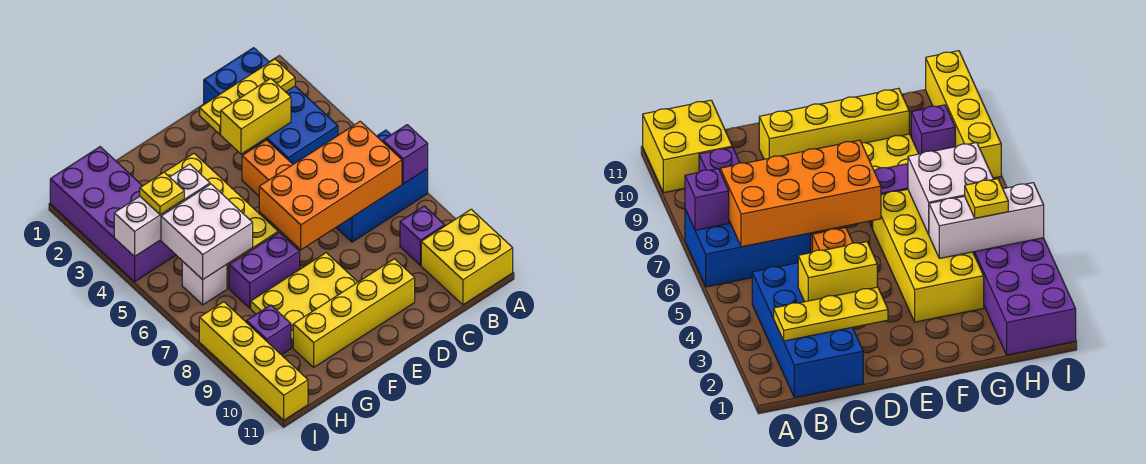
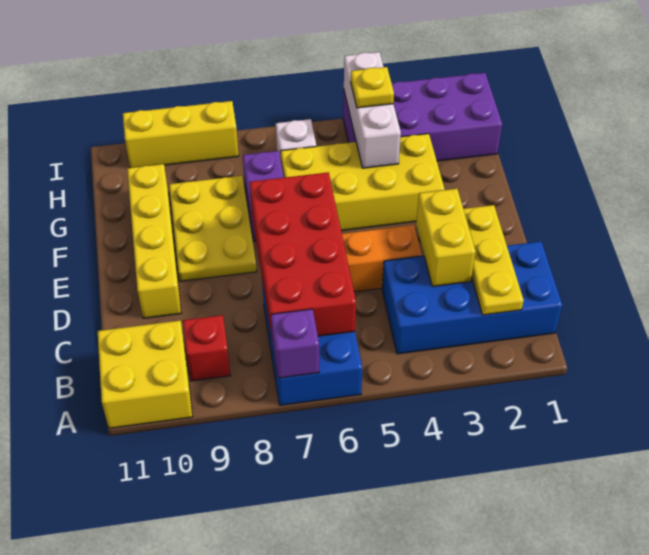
orange 2x4 brick [259,121,402,250] -> red 2x4 brick [250,172,356,337]
purple 1x1 brick [400,206,445,265] -> red 1x1 brick [183,315,231,381]
white 2x2 brick [161,184,253,280] -> none
purple 1x1 brick [246,305,291,355] -> none
yellow 1x4 brick [199,302,308,420] -> yellow 1x3 brick [123,101,239,168]

